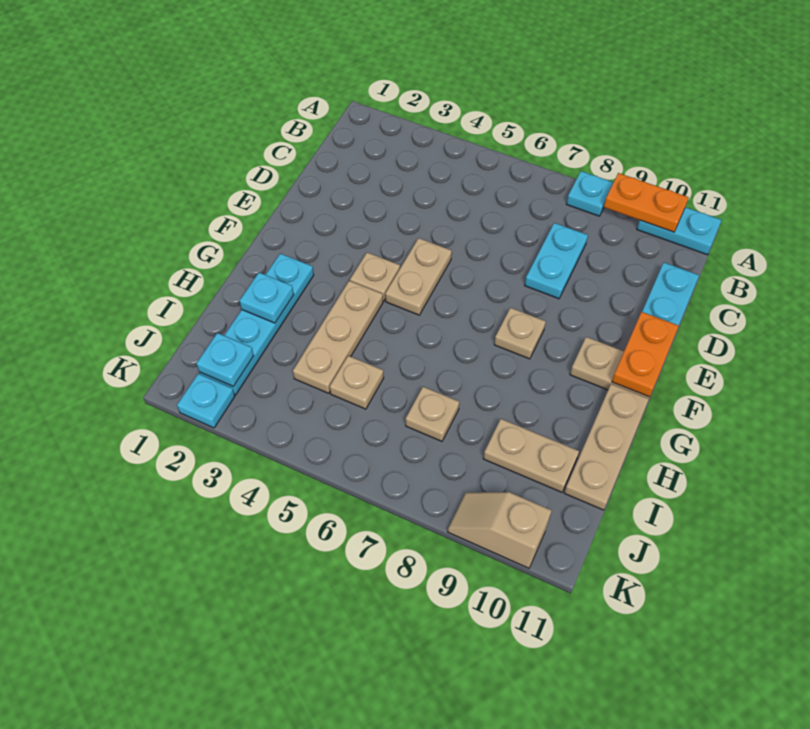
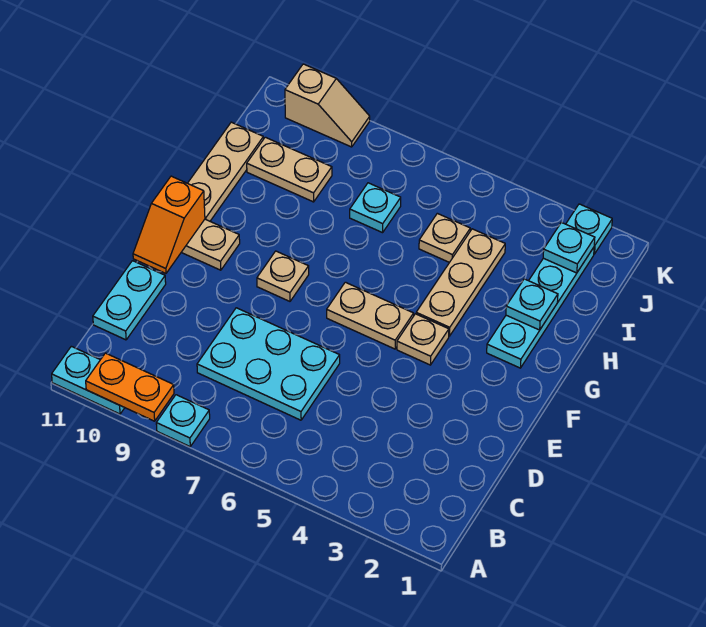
cyan 1x2 plate [525,223,588,299] -> cyan 2x3 plate [197,308,340,420]
tan 1x2 plate [385,238,452,315] -> tan 1x2 plate turned to [327,282,414,349]
orange 1x2 plate [612,312,679,397] -> orange 1x2 slope [133,176,205,273]
tan 1x1 plate [406,387,459,441] -> cyan 1x1 plate [350,183,401,233]

